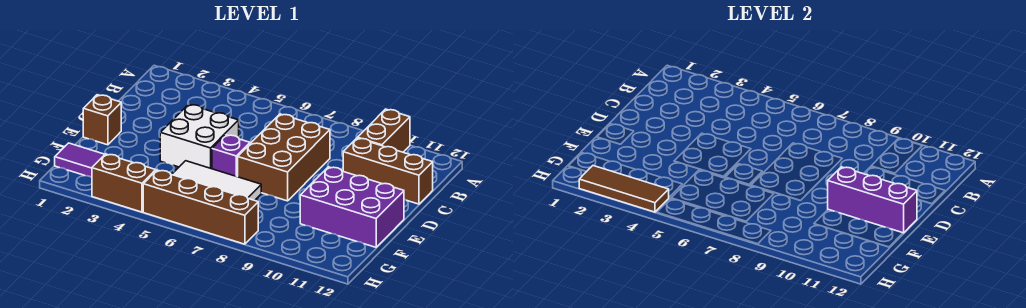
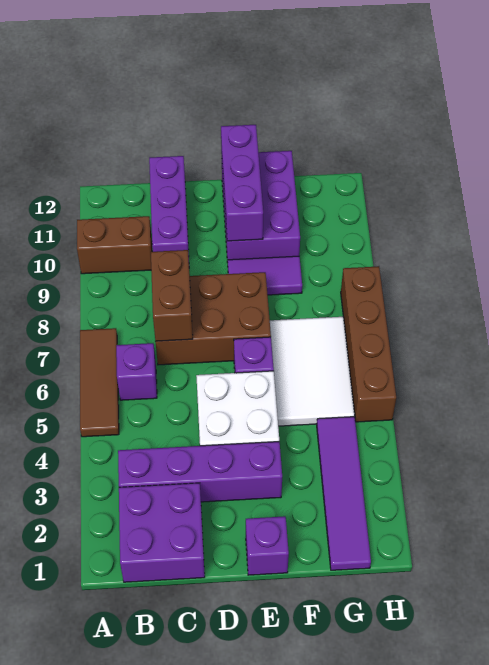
none -> purple 2x2 brick [119,483,205,582]
none -> purple 1x4 brick [118,442,282,502]
none -> purple 1x1 brick [116,343,157,400]
brown 1x3 brick [343,138,433,204] -> purple 1x3 brick [149,156,189,257]
brown 1x1 brick [83,95,121,145] -> purple 1x1 brick [246,516,289,575]
none -> purple 1x2 tile [228,256,302,295]
brown 1x3 tile [579,166,669,212] -> brown 1x3 tile moved to [80,328,119,437]
brown 1x2 brick [92,154,156,212] -> brown 1x2 brick moved to [151,250,193,341]

